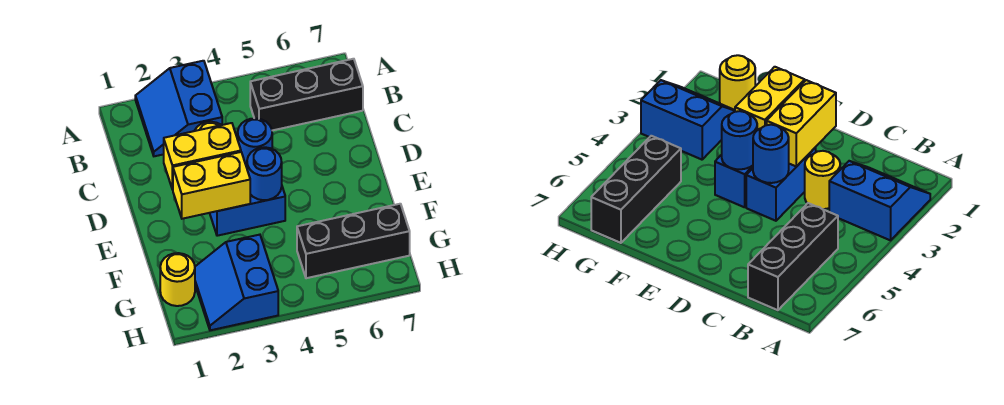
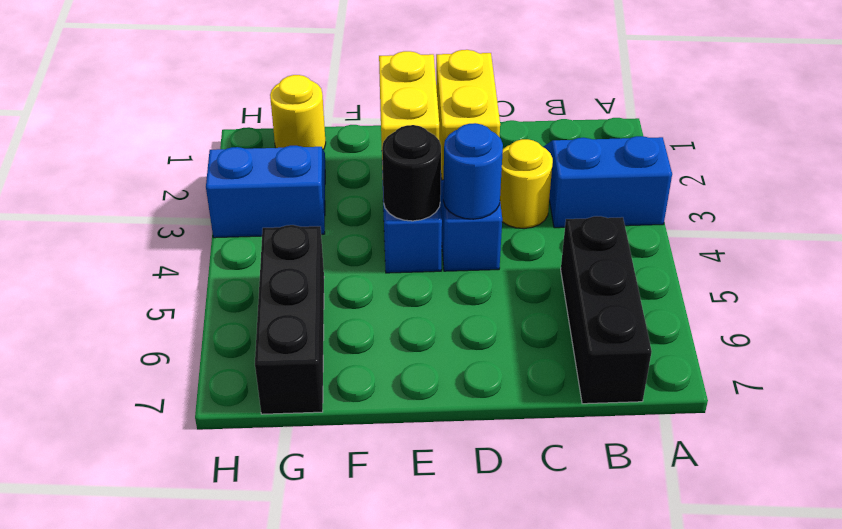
blue 1x1 round brick [247,147,282,200] -> black 1x1 round brick [382,125,441,221]

